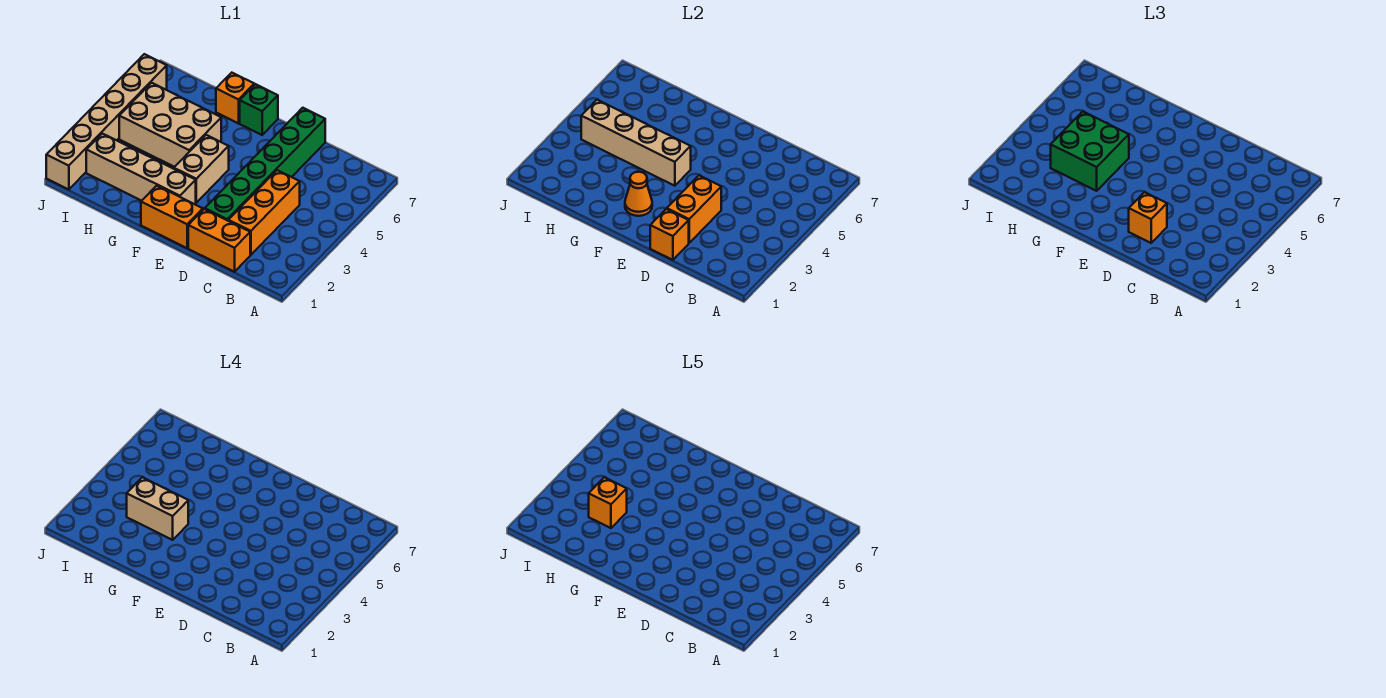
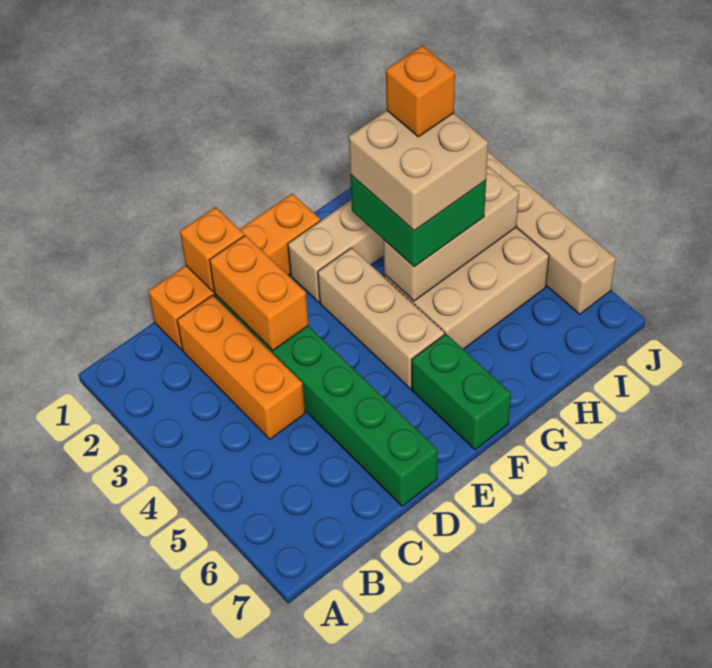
orange 1x1 brick [1129,192,1167,243] -> none
orange 1x1 cone [625,172,652,216] -> none
tan 1x2 brick [174,135,229,203] -> tan 1x3 brick [318,248,445,389]
tan 1x4 brick [581,100,691,186] -> tan 1x3 brick [383,166,519,301]
green 1x1 brick [240,84,278,135] -> green 1x2 brick [412,334,511,450]
tan 1x2 brick [127,477,188,540] -> tan 2x2 brick [349,111,488,231]
orange 1x1 brick [216,73,254,123] -> none

